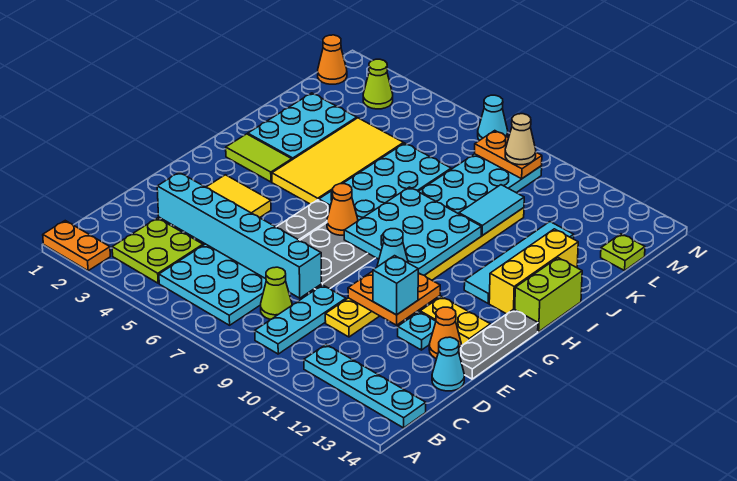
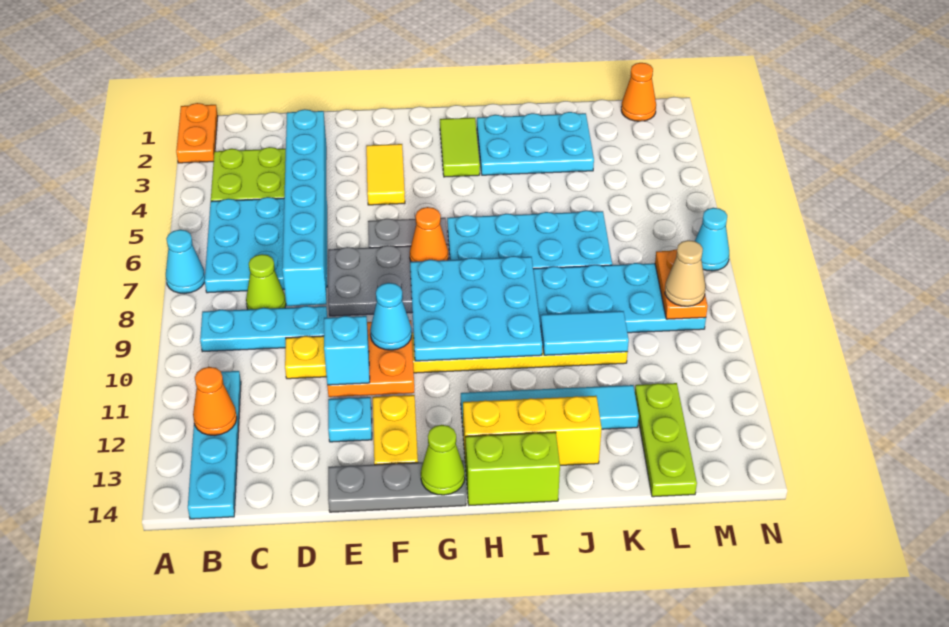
cyan 1x1 cone [432,337,464,391] -> cyan 1x1 cone moved to [166,230,205,293]
orange 1x1 cone [429,307,461,359] -> orange 1x1 cone moved to [193,367,237,435]
yellow 2x4 tile [272,118,404,204] -> none
lime 1x1 plate [601,234,645,271] -> lime 1x3 plate [635,383,697,497]
lime 1x1 cone [363,59,393,109] -> lime 1x1 cone moved to [421,425,465,495]

